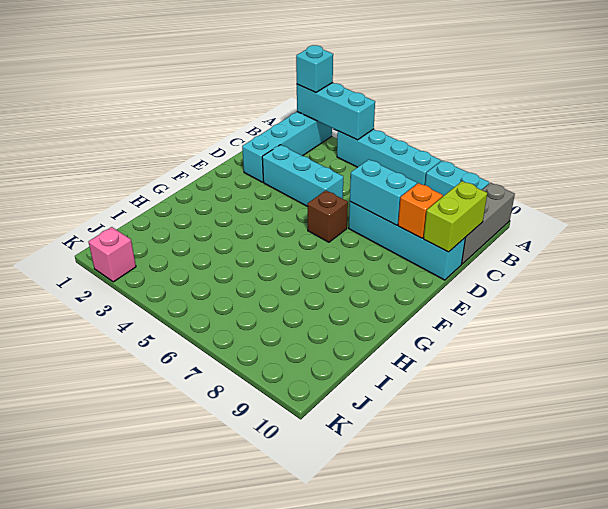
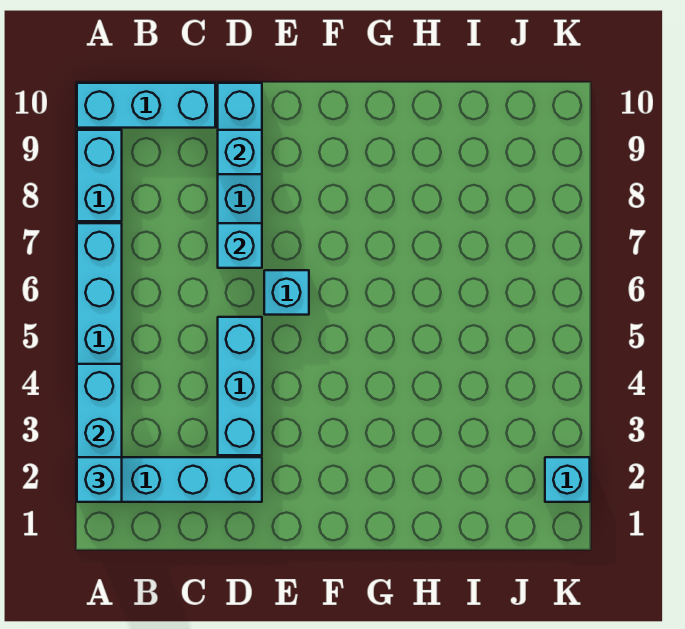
grey 1x3 brick [462,183,515,264] -> cyan 1x3 brick [77,83,215,128]
lime 1x2 brick [424,181,487,252] -> none
cyan 1x2 brick [350,160,417,225] -> cyan 1x1 brick [218,223,262,268]
orange 1x1 brick [398,183,443,238] -> cyan 1x1 brick [218,130,262,174]
brown 1x1 brick [307,190,348,242] -> cyan 1x1 brick [264,270,309,315]
pink 1x1 brick [89,227,136,282] -> cyan 1x1 brick [545,457,590,502]

